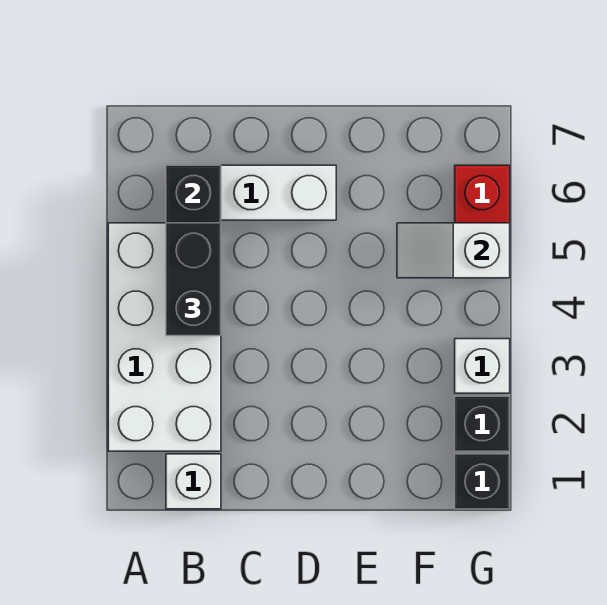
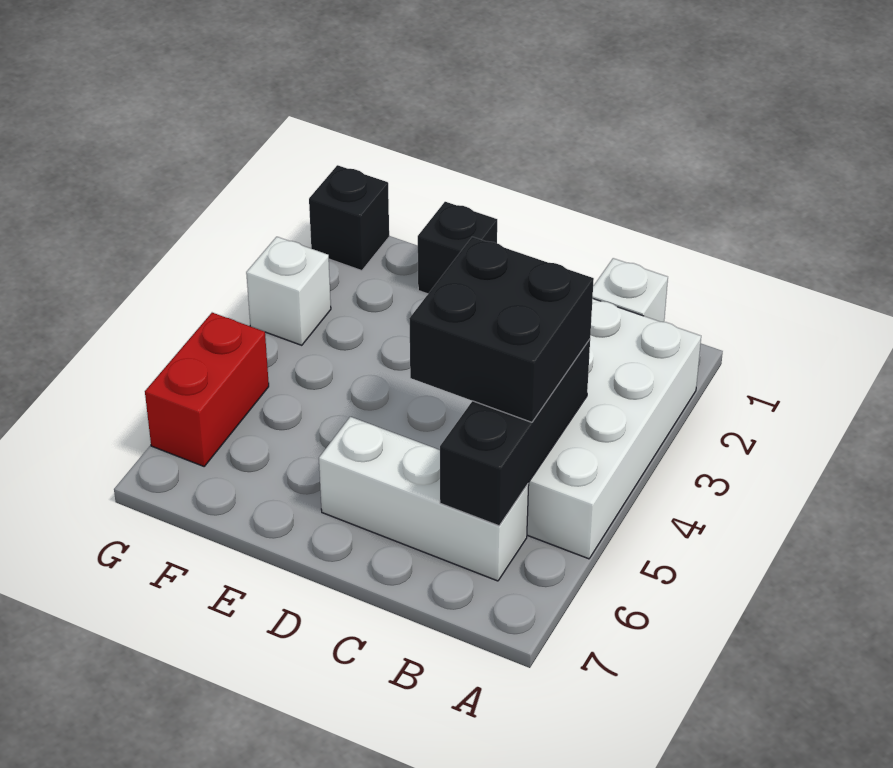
black 1x2 brick [166,223,221,336] -> black 2x2 brick [409,237,594,422]
white 1x2 slope [397,223,510,278] -> none
black 1x1 brick [455,396,510,451] -> black 1x1 brick moved to [418,202,497,294]

